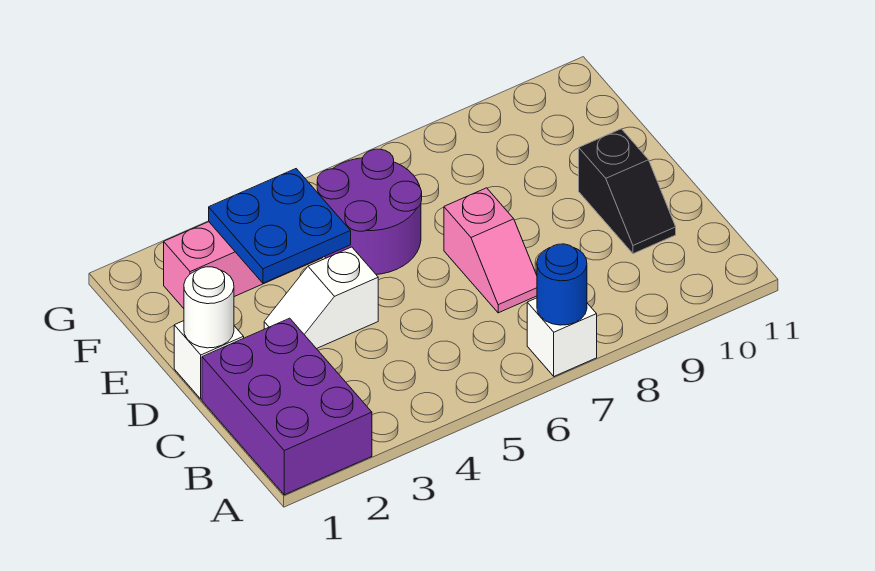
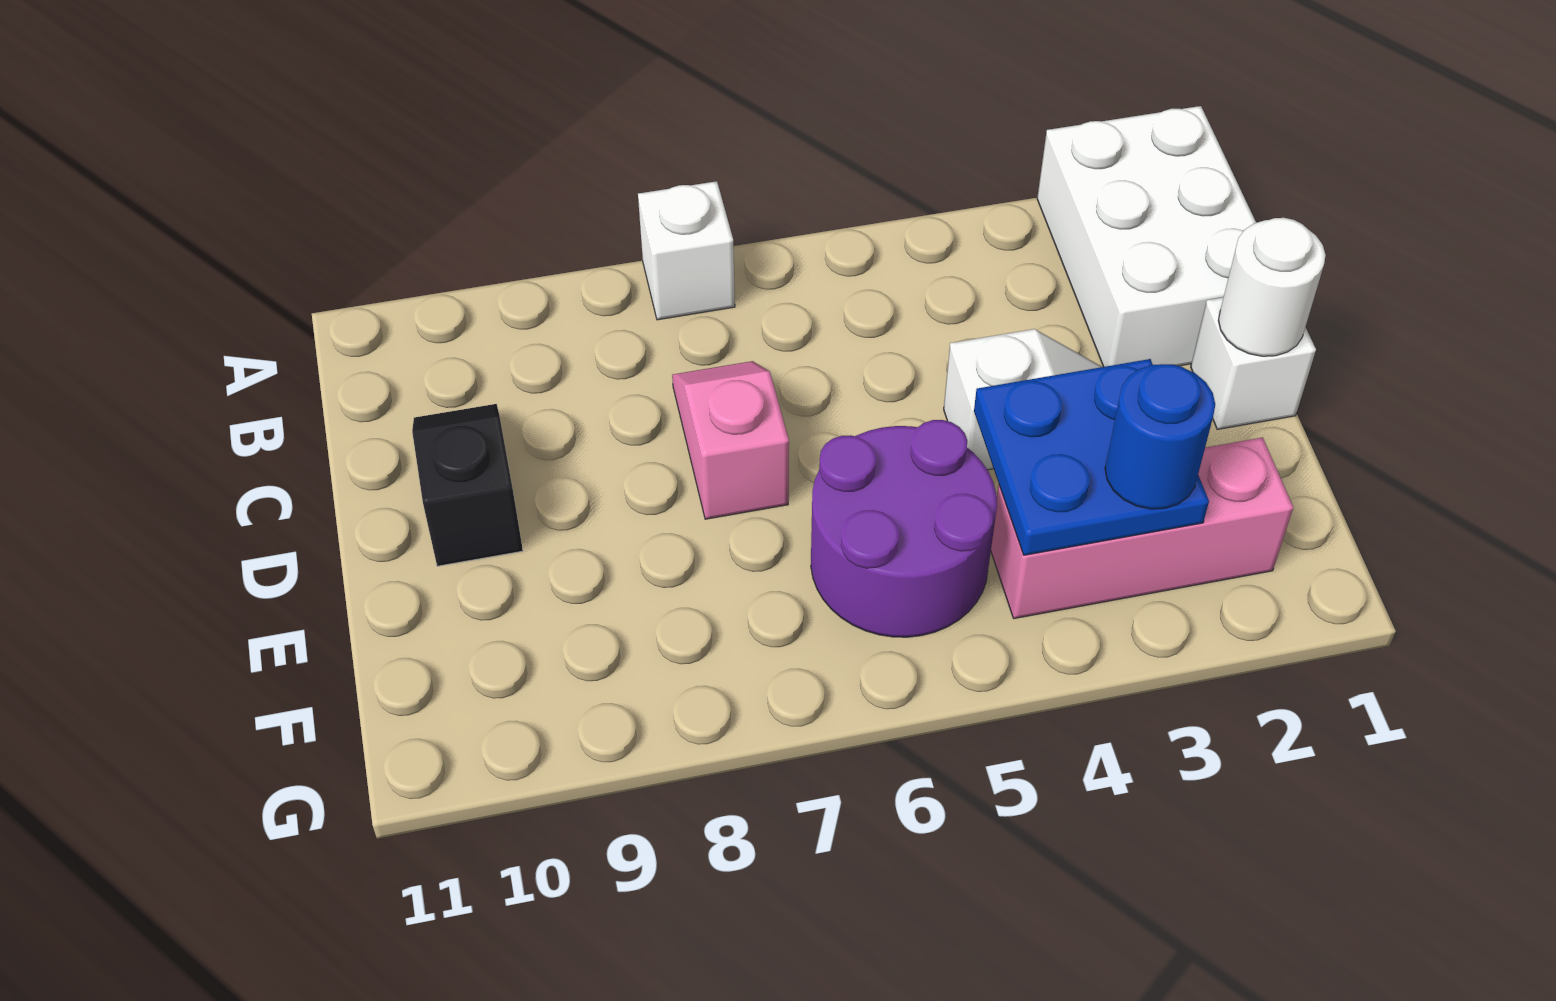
purple 2x3 brick [202,318,372,495] -> white 2x3 brick [1037,106,1256,367]
blue 1x1 round brick [537,244,587,325] -> blue 1x1 round brick moved to [1105,364,1215,509]

